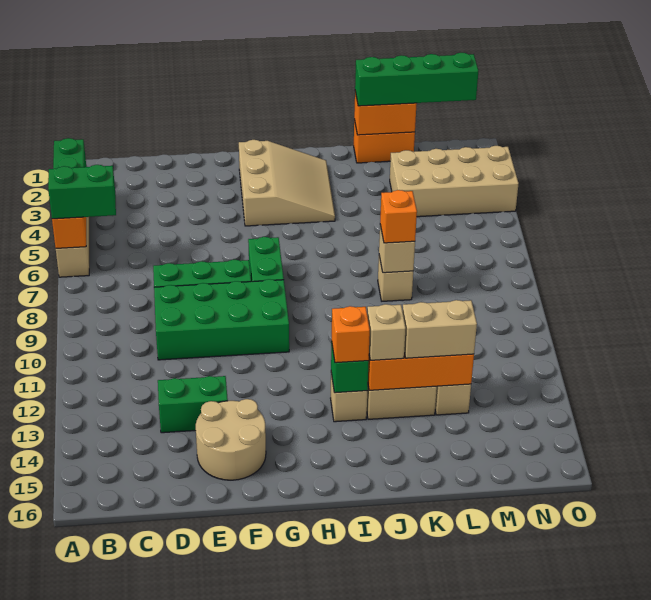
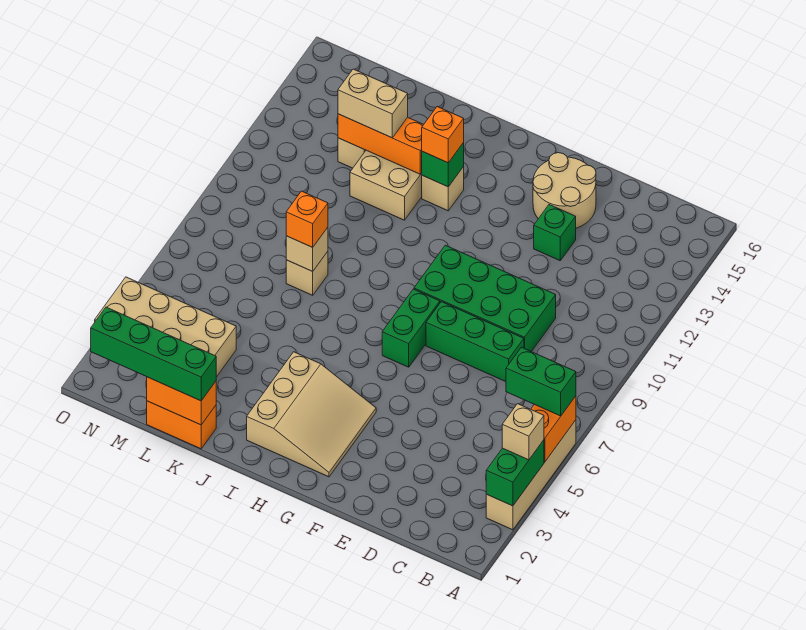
green 1x2 brick [158,376,228,433] -> green 1x1 brick [534,205,576,261]
tan 3x3 slope [239,140,335,226] -> tan 3x3 slope turned to [247,352,376,477]
tan 1x1 brick [367,304,406,360] -> tan 1x1 brick moved to [502,404,544,460]

